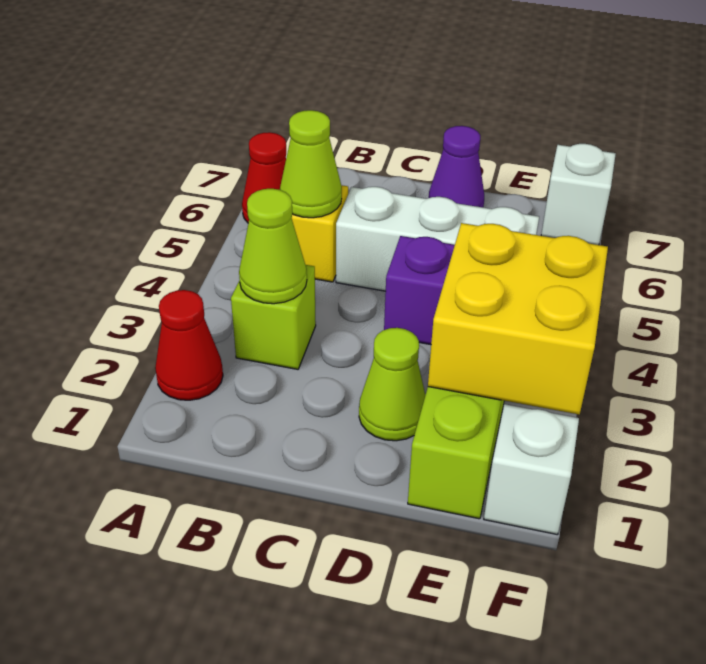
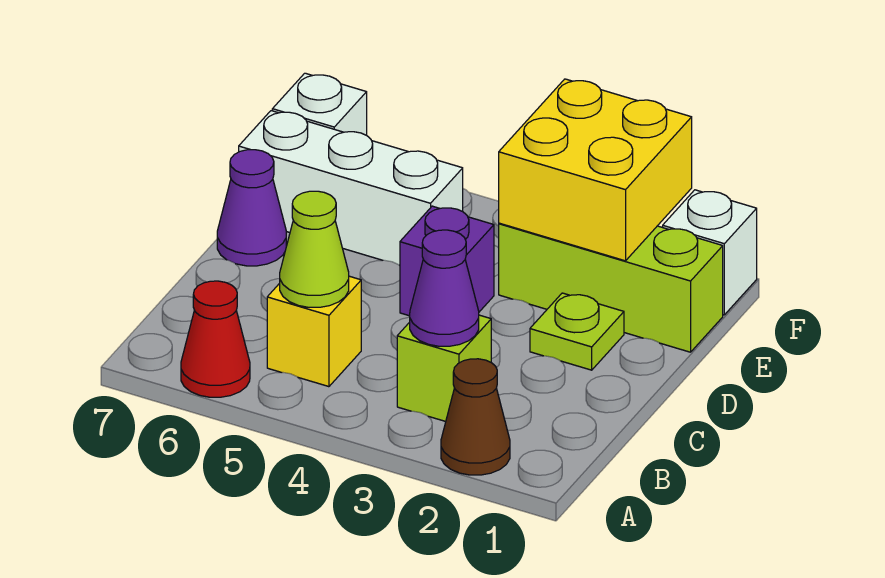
red 1x1 cone [155,290,223,400] -> brown 1x1 cone [441,359,510,475]
lime 1x1 cone [239,189,307,304] -> purple 1x1 cone [410,230,479,346]
white 1x3 brick [336,187,539,291] -> white 1x3 brick turned to [239,111,463,265]
lime 1x1 cone [359,328,425,441] -> lime 1x1 plate [530,293,624,370]

